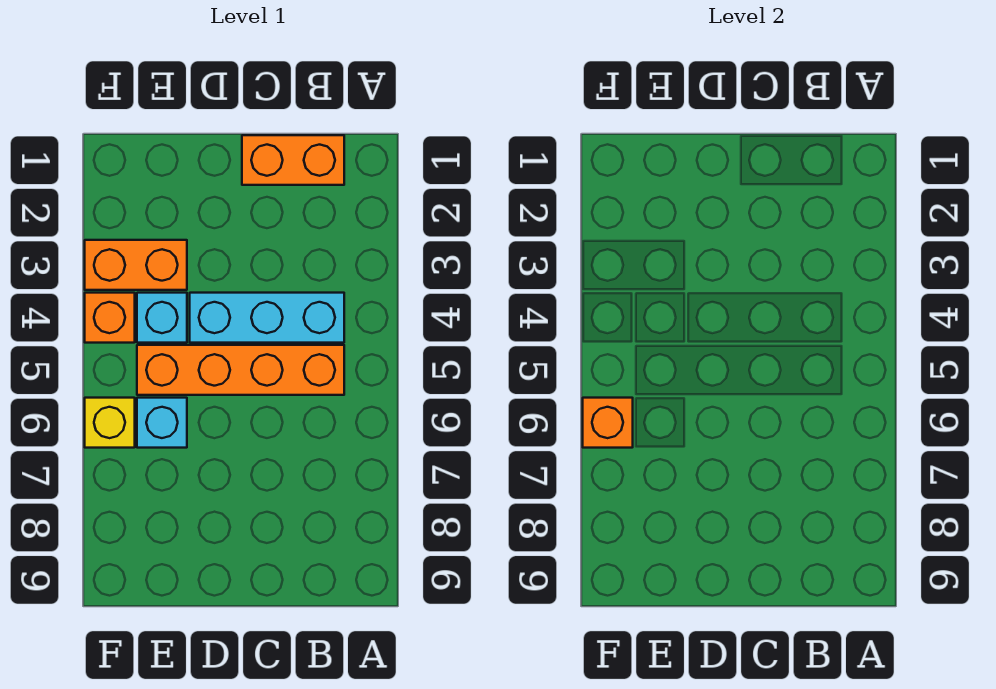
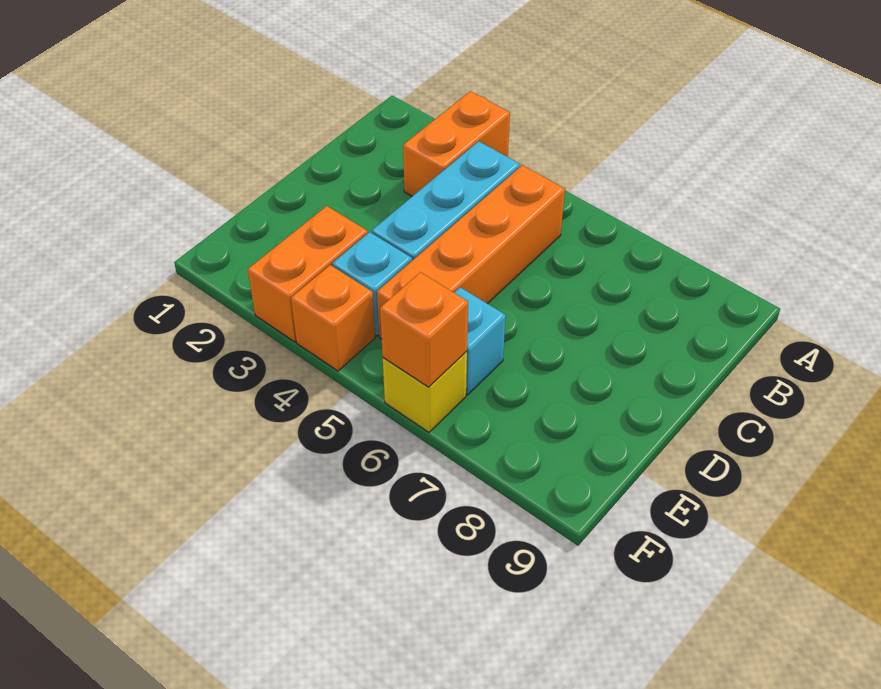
orange 1x2 brick [242,135,344,185] -> orange 1x2 brick moved to [403,91,510,196]

